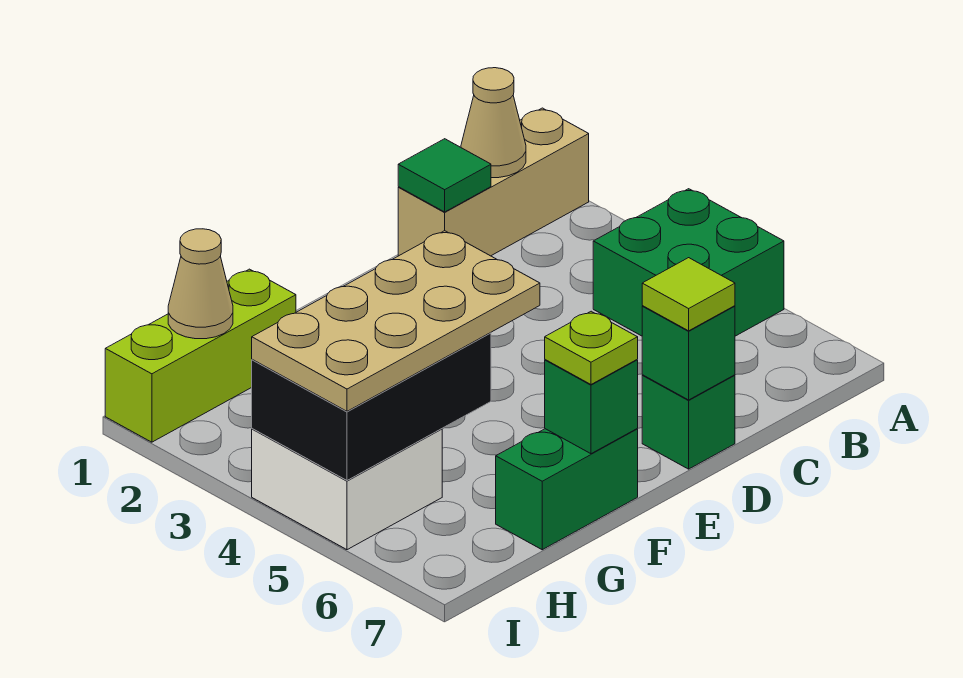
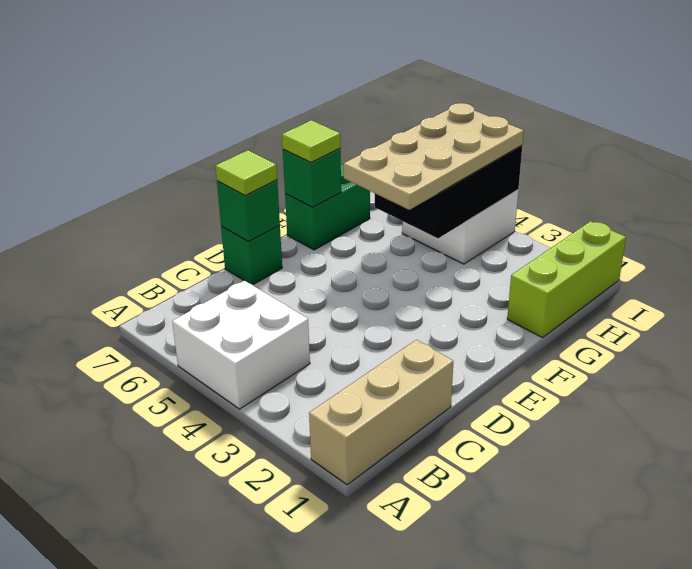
green 2x2 brick [593,189,784,336] -> white 2x2 brick [172,281,310,409]
tan 1x1 cone [461,68,526,178] -> none
green 1x1 tile [398,139,491,212] -> none
lime 1x1 plate [545,311,638,384] -> lime 1x1 tile [282,120,340,163]
tan 1x1 cone [168,229,233,339] -> none

